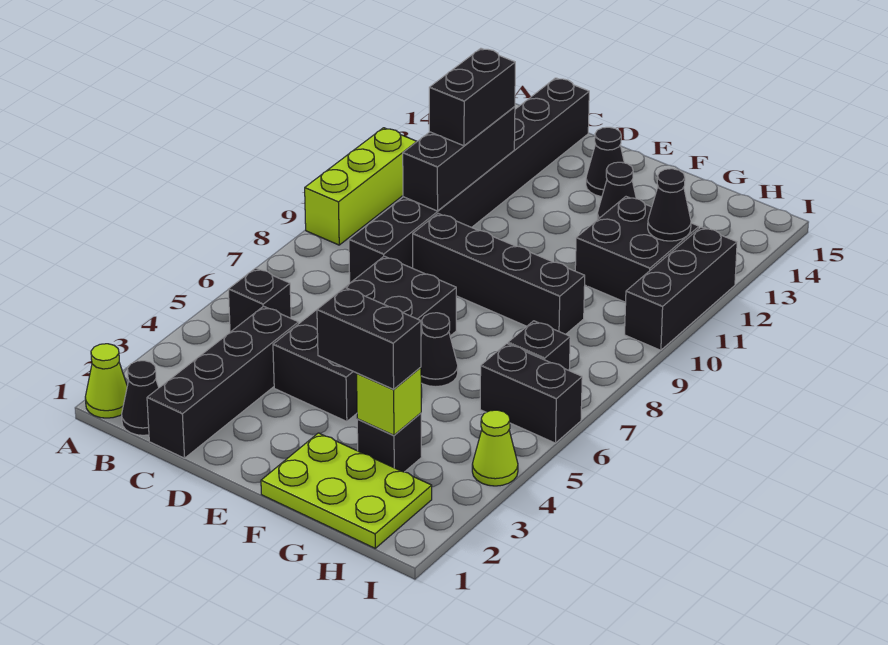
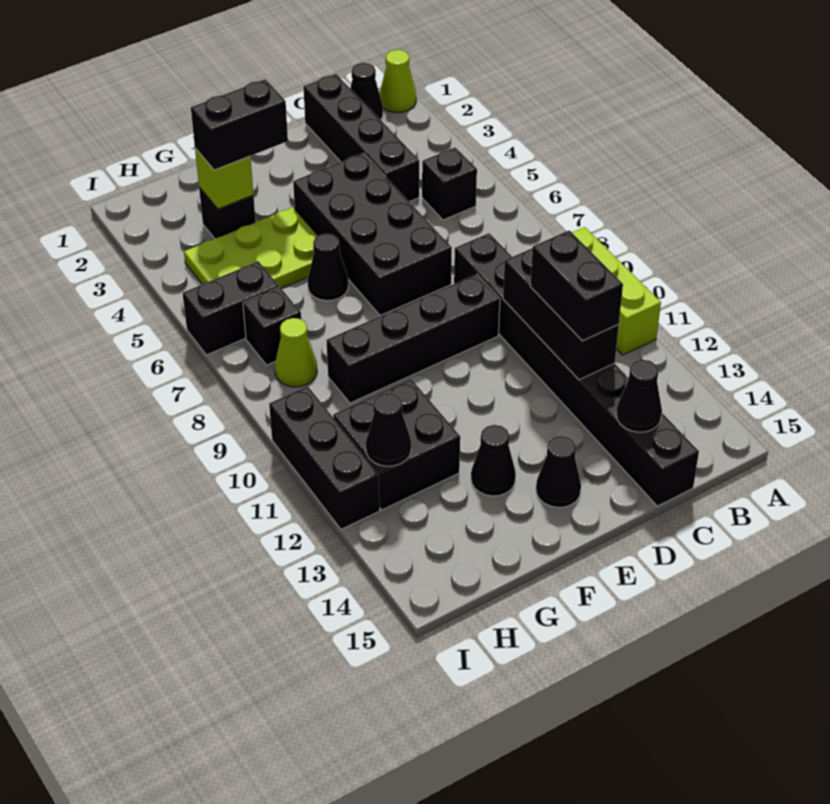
none -> black 1x1 cone [616,360,662,432]
lime 2x3 plate [261,433,432,548] -> lime 2x3 plate moved to [184,207,318,288]
lime 1x1 cone [472,410,518,486] -> lime 1x1 cone moved to [275,318,317,387]

